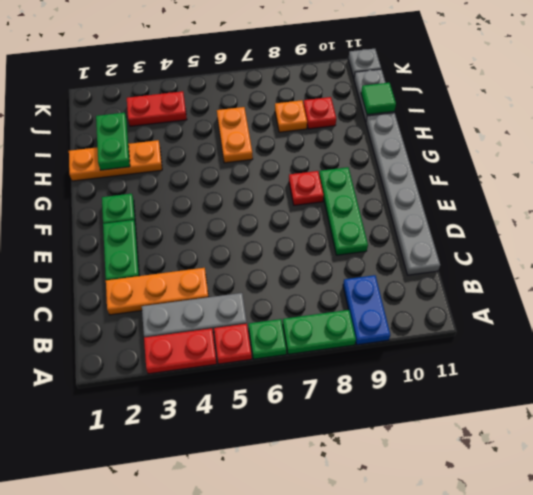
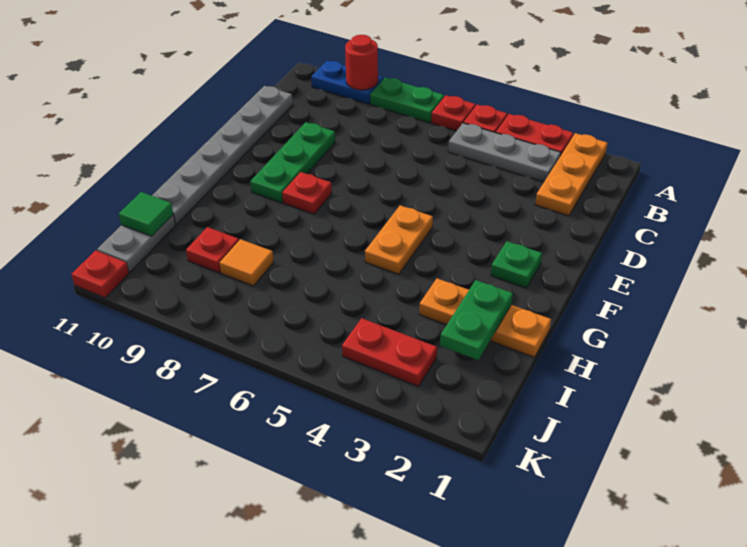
green 1x1 plate [249,319,286,359] -> red 1x1 plate [431,95,475,131]
blue 1x2 plate [343,275,390,345] -> blue 1x2 plate turned to [311,61,384,104]
none -> red 1x1 round brick [345,35,378,90]
orange 1x3 plate [106,268,208,315] -> orange 1x3 plate turned to [535,133,607,216]
green 1x2 plate [103,220,139,280] -> none
orange 1x2 plate [217,107,253,163] -> orange 1x2 plate moved to [365,205,433,274]
orange 1x1 plate [275,100,307,132] -> orange 1x1 tile [220,239,274,286]
grey 1x1 plate [348,49,381,78] -> red 1x1 plate [71,250,129,298]

